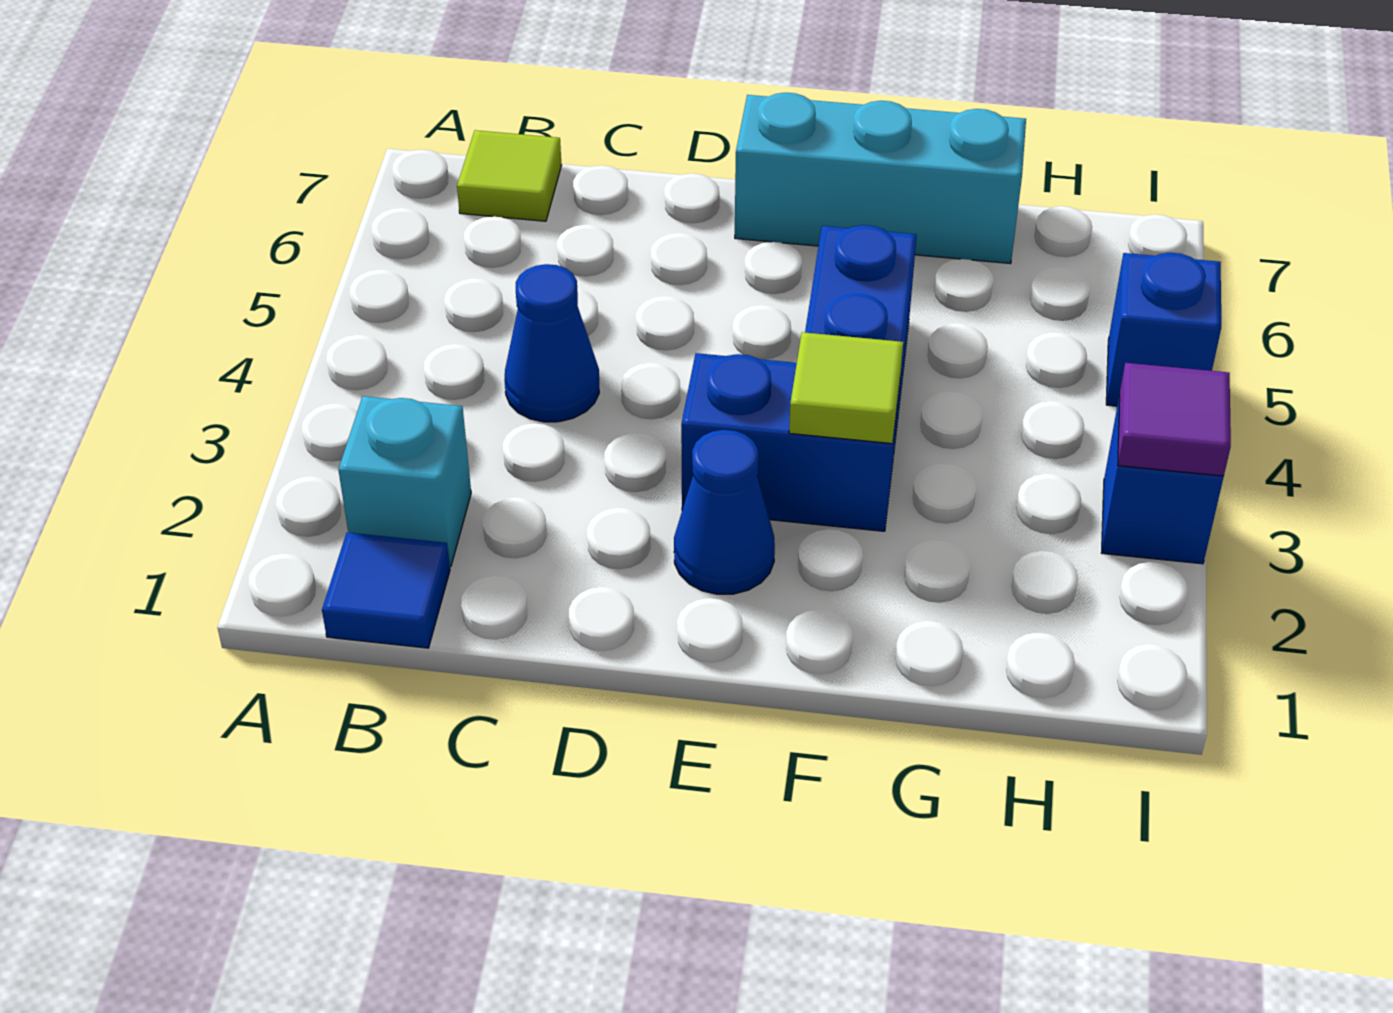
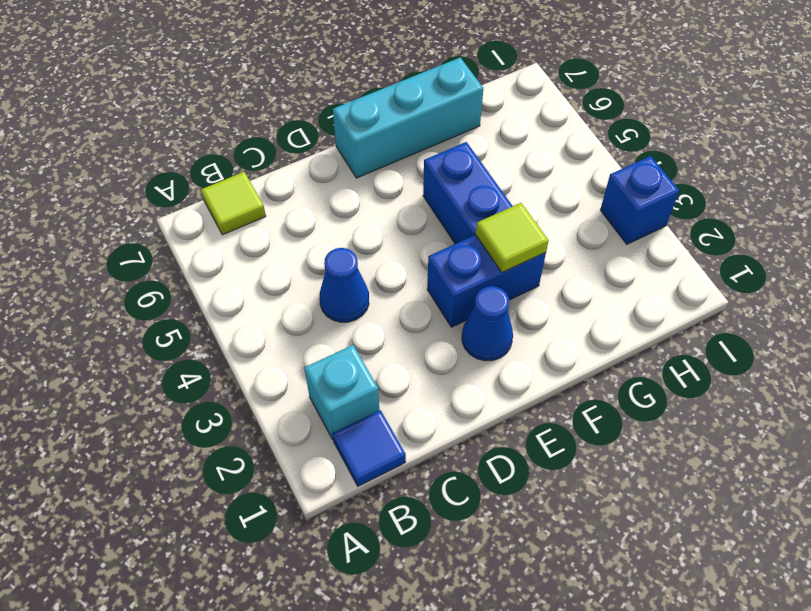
purple 1x1 tile [1118,363,1231,476] -> none
blue 1x1 brick [1106,253,1221,406] -> none

